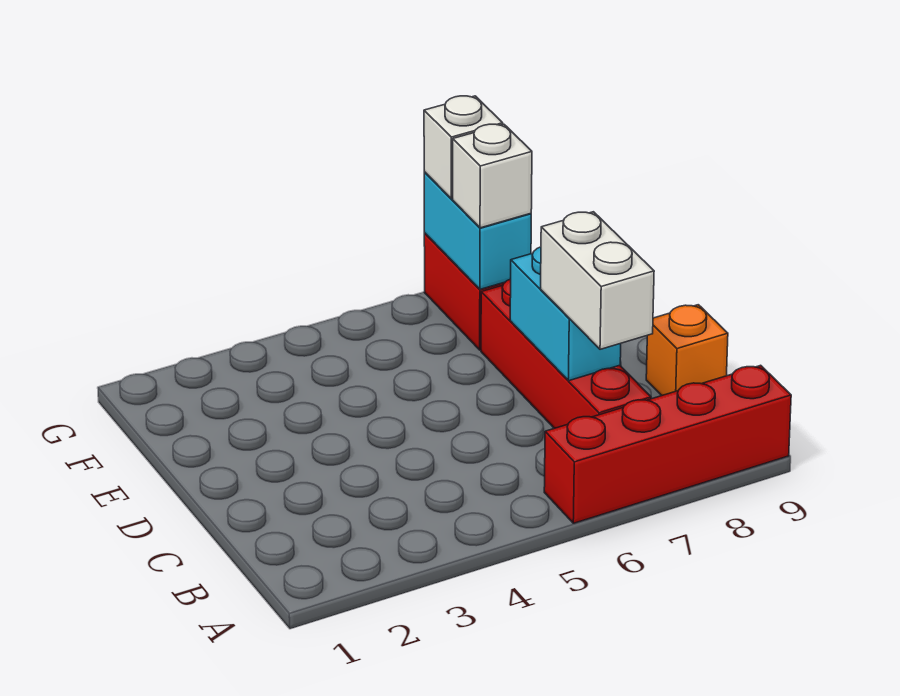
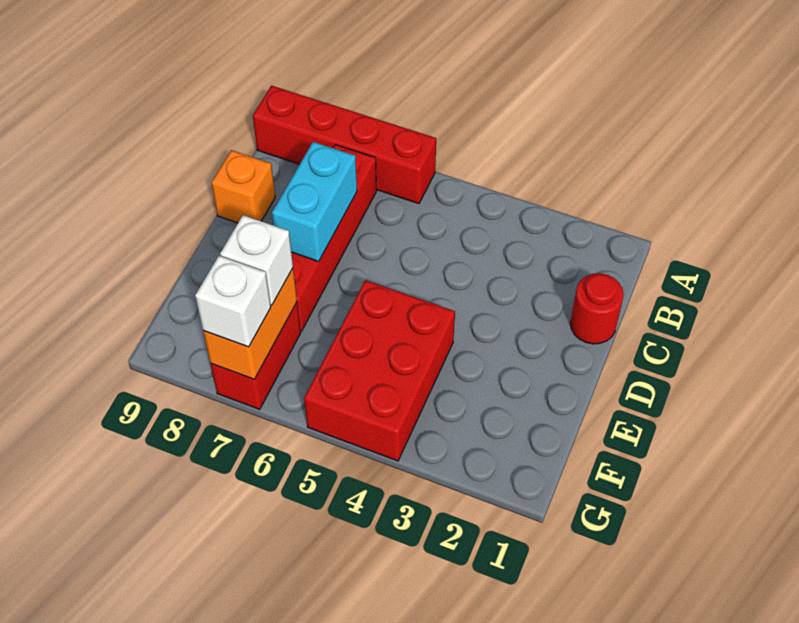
white 1x2 brick [541,212,654,349] -> none
none -> red 1x1 round brick [570,273,624,344]
none -> red 2x3 brick [304,280,455,461]
cyan 1x2 brick [424,172,531,289] -> orange 1x2 brick [203,269,297,379]

